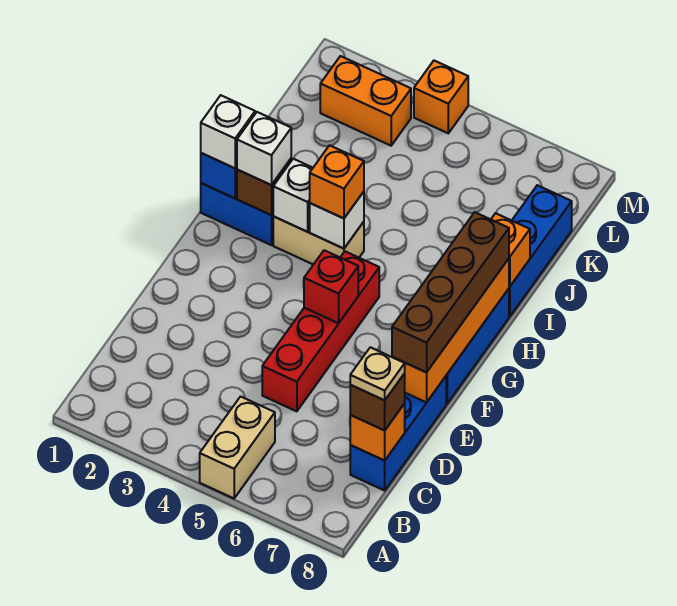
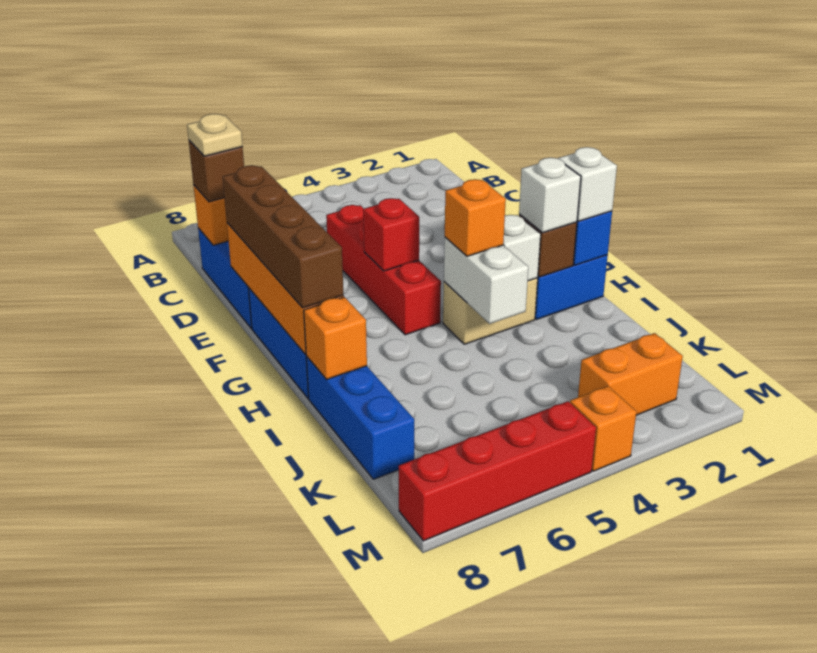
tan 1x2 brick [200,397,275,498] -> none
white 1x1 brick [310,192,364,249] -> white 1x2 brick [444,237,528,324]
none -> red 1x4 brick [399,401,596,541]

